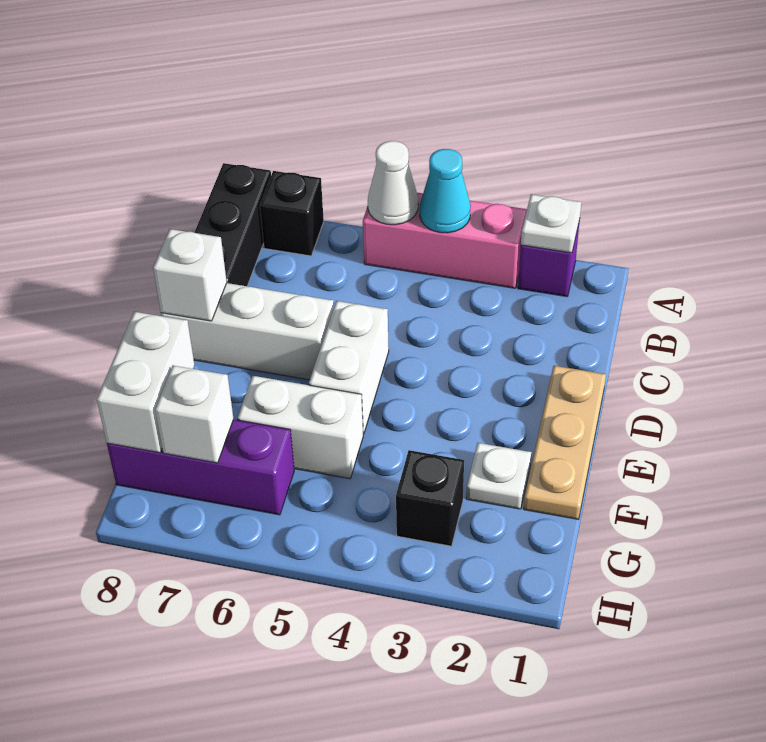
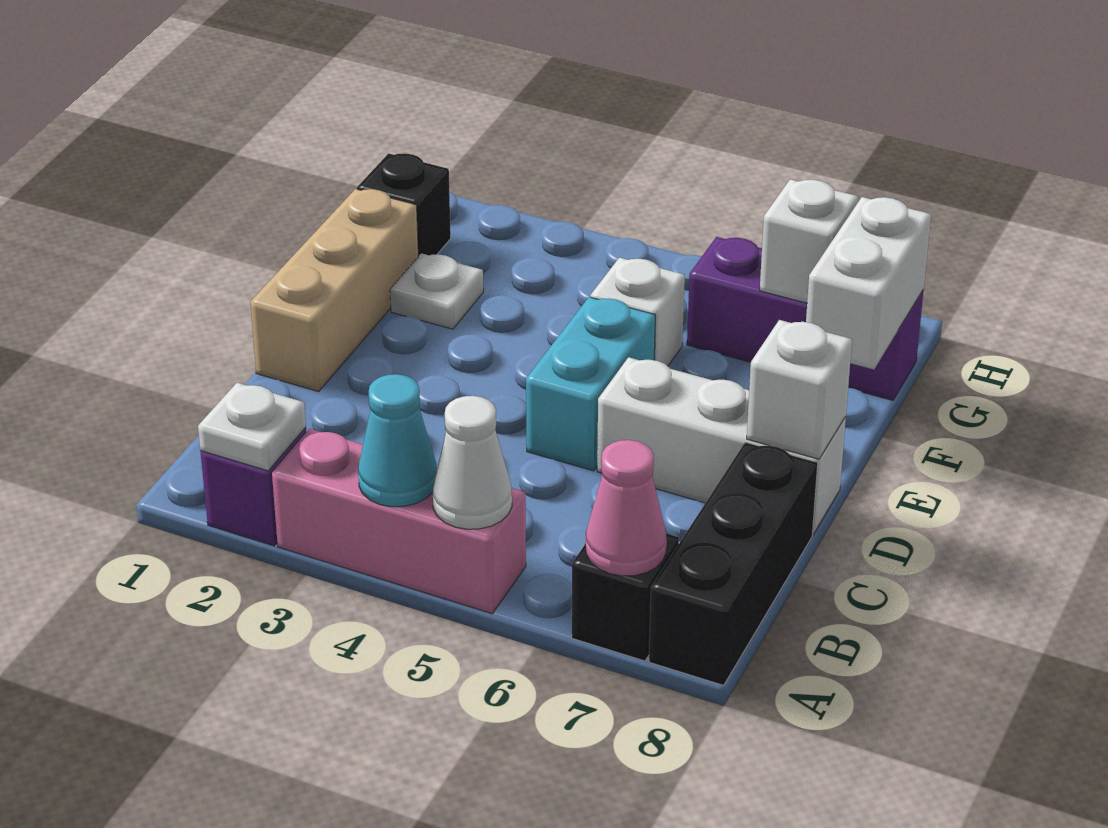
none -> pink 1x1 cone [585,440,667,576]
tan 1x3 plate [524,366,606,519] -> tan 1x3 brick [250,189,418,392]
white 1x2 brick [309,301,389,434] -> cyan 1x2 brick [526,297,655,471]
white 1x2 brick [237,376,363,479] -> white 1x1 brick [590,258,685,366]
black 1x1 brick [396,450,464,546] -> black 1x1 brick moved to [357,153,451,257]

